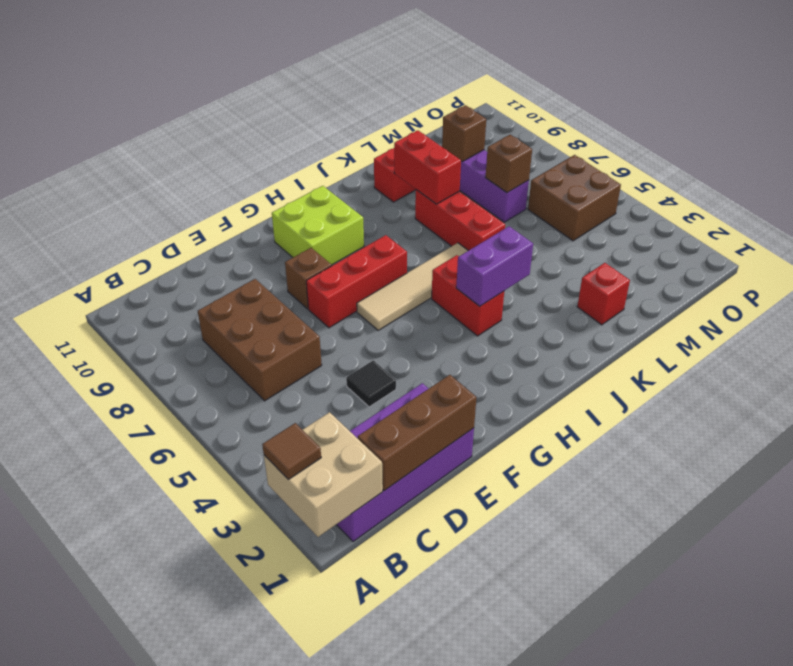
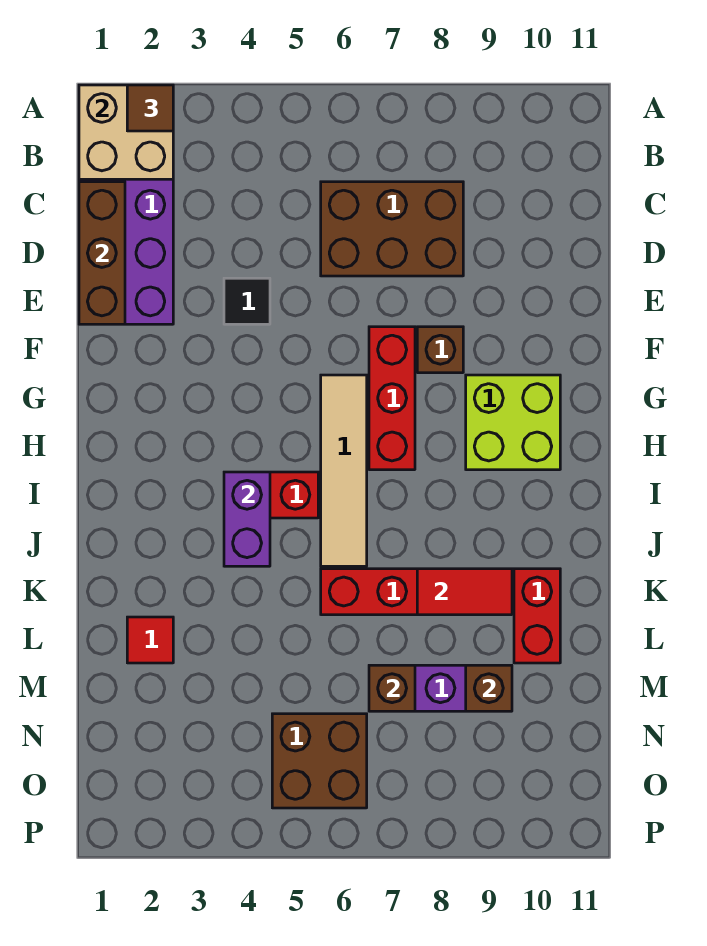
red 1x2 brick [394,130,461,204] -> red 1x2 tile [417,569,512,615]
red 1x1 brick [577,263,630,325] -> red 1x1 tile [127,617,173,663]

